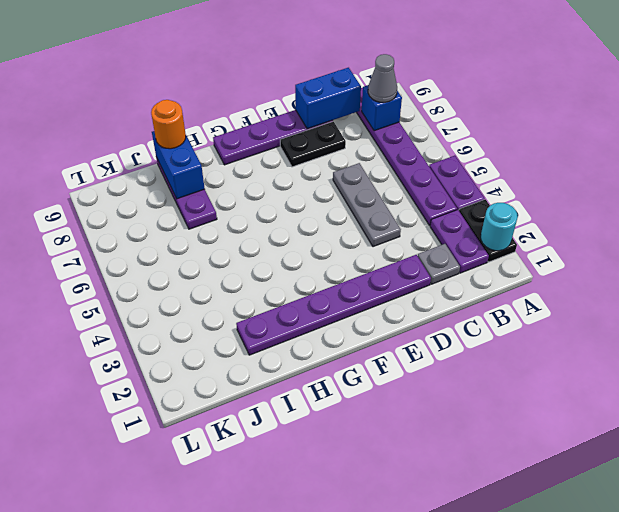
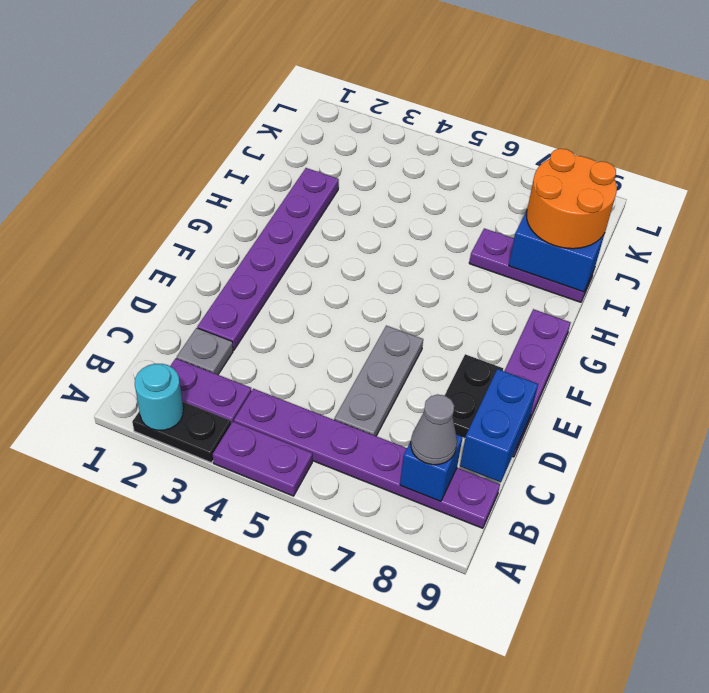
grey 1x3 plate [333,163,401,247] -> grey 1x3 plate turned to [334,326,423,436]
orange 1x1 round brick [151,100,186,149] -> orange 2x2 round brick [527,149,617,249]

